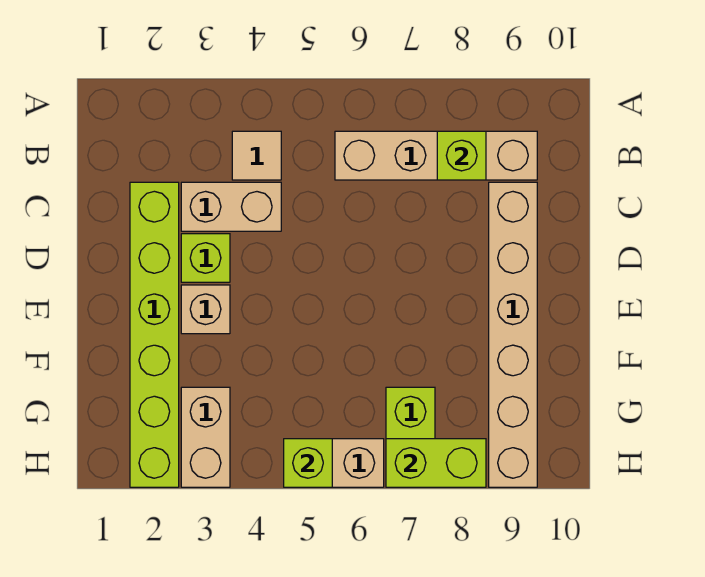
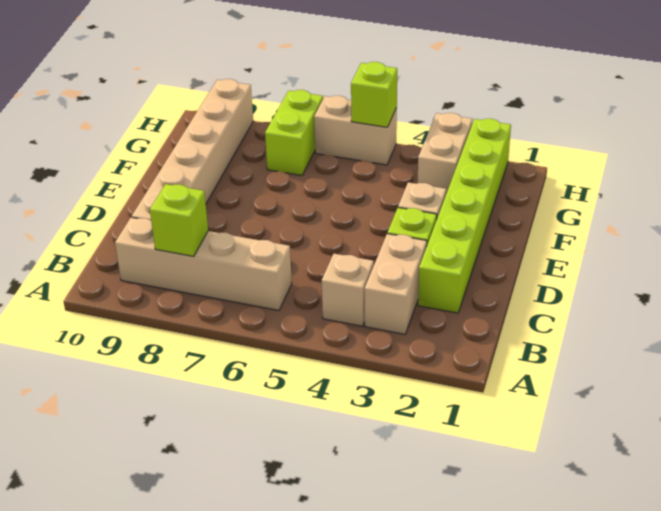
tan 1x1 tile [232,131,281,180] -> tan 1x1 brick [322,254,374,326]
tan 1x2 brick [181,182,281,231] -> tan 1x2 brick turned to [365,234,427,334]
lime 1x2 brick [386,439,486,487] -> none

